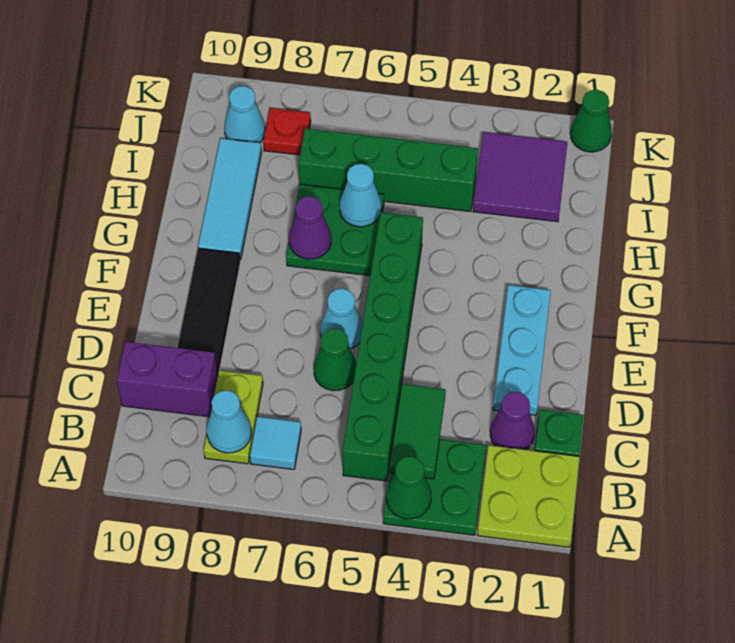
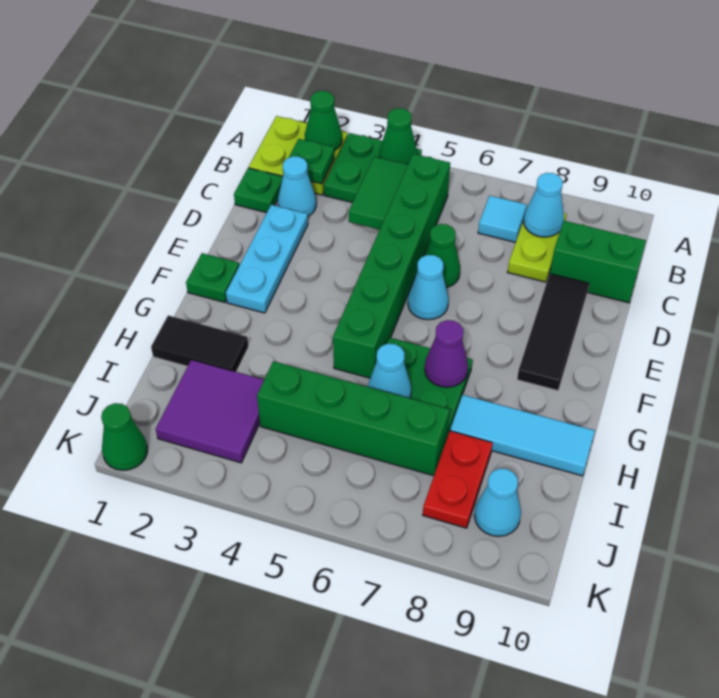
none -> green 1x1 cone [305,91,342,151]
none -> green 1x1 plate [289,139,334,184]
purple 1x1 cone [490,392,535,450] -> cyan 1x1 cone [278,156,316,216]
purple 1x2 brick [117,342,218,417] -> green 1x2 brick [550,221,646,303]
none -> green 1x1 plate [186,253,239,302]
cyan 1x3 tile [198,138,262,260] -> cyan 1x3 tile turned to [450,395,595,476]
none -> black 1x2 tile [151,315,248,372]
red 1x1 plate [263,108,311,155] -> red 1x2 plate [423,431,493,528]

